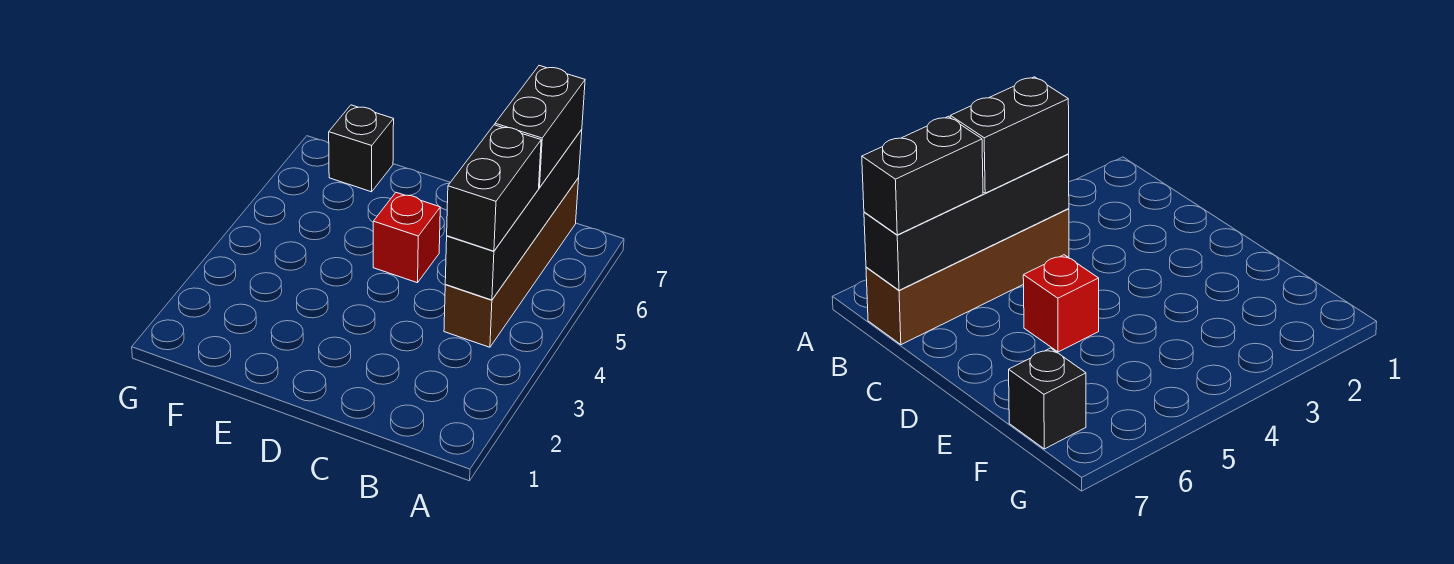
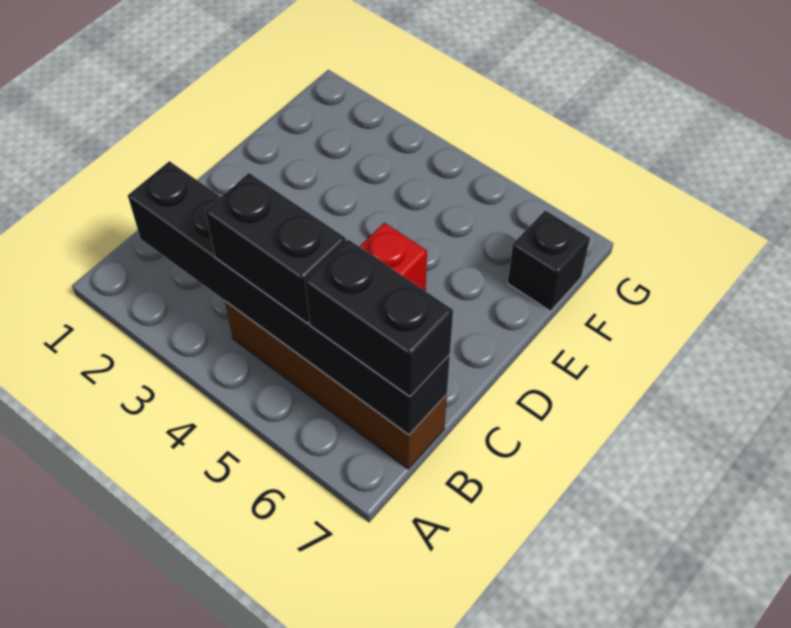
black 1x4 brick [445,130,582,300] -> black 1x6 brick [128,161,450,435]

